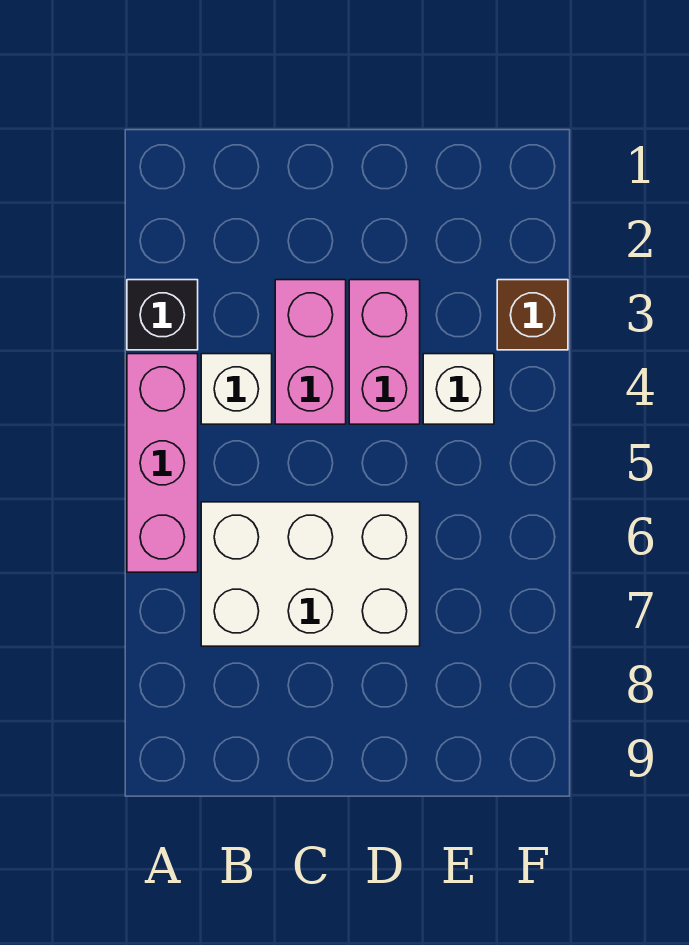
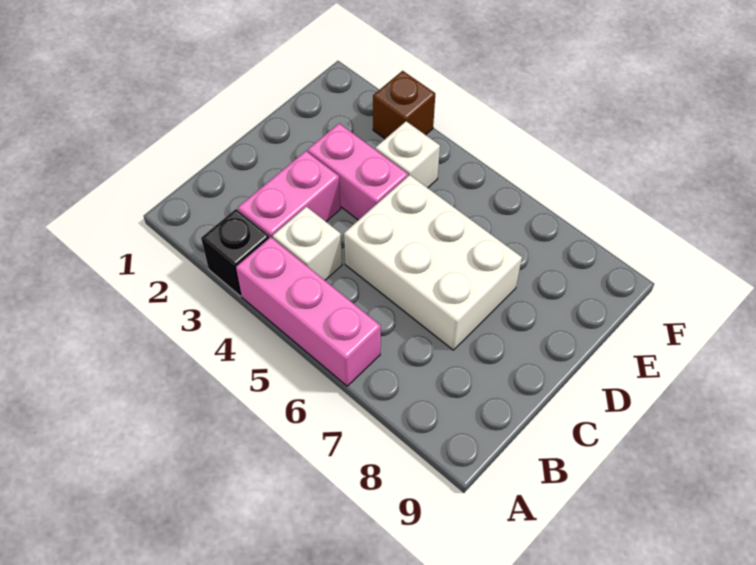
white 2x3 brick [201,502,420,646] -> white 2x3 brick turned to [344,175,522,350]
pink 1x2 brick [275,280,346,424] -> pink 1x2 brick turned to [238,151,341,238]

